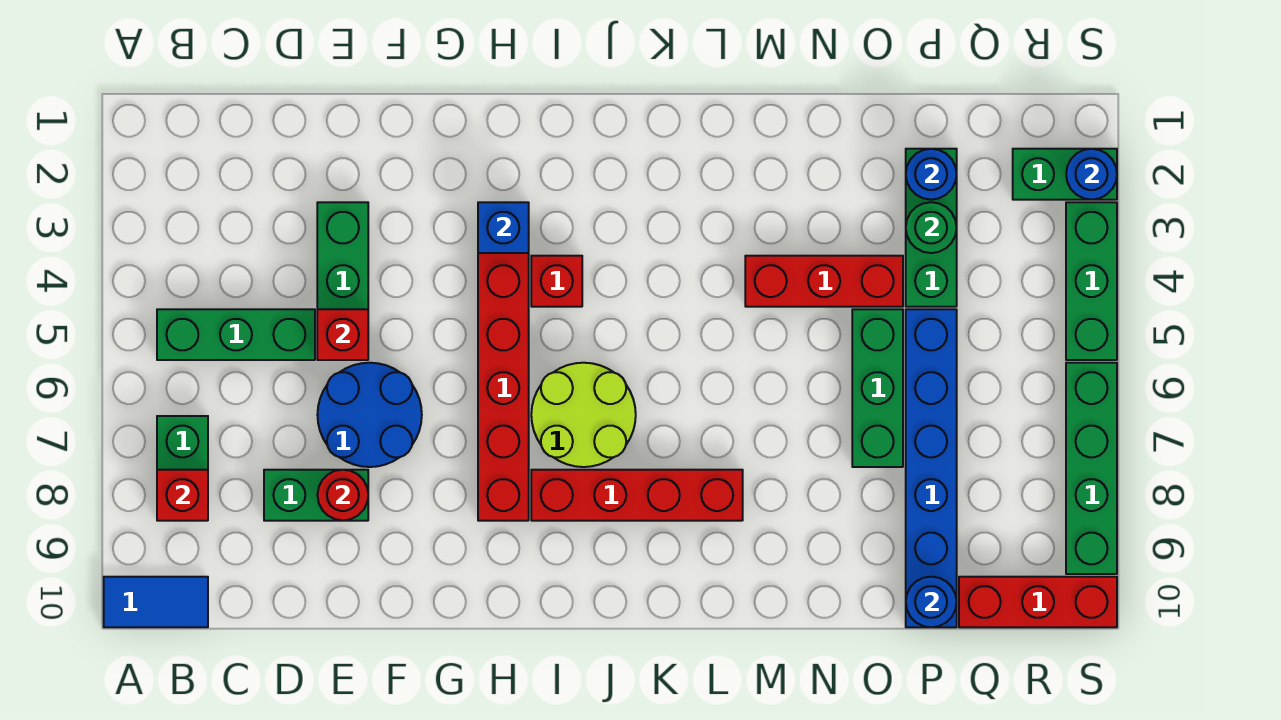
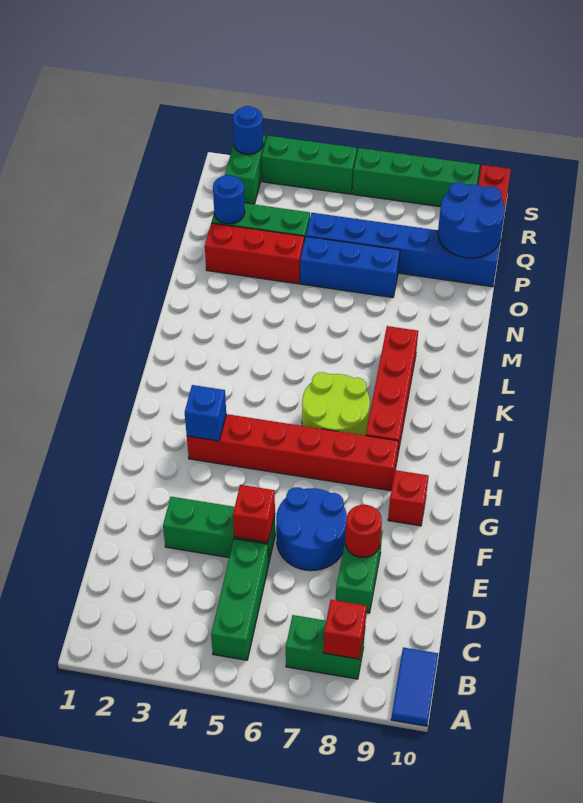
red 1x1 brick [531,256,582,307] -> red 1x1 brick moved to [388,470,429,526]
red 1x3 brick [745,256,903,307] -> red 1x3 brick turned to [205,223,304,284]
green 1x3 brick [852,309,903,467] -> blue 1x3 brick [300,237,400,298]
green 1x1 round brick [906,202,957,253] -> none
blue 1x1 round brick [906,577,957,627] -> blue 2x2 round brick [438,182,505,258]

